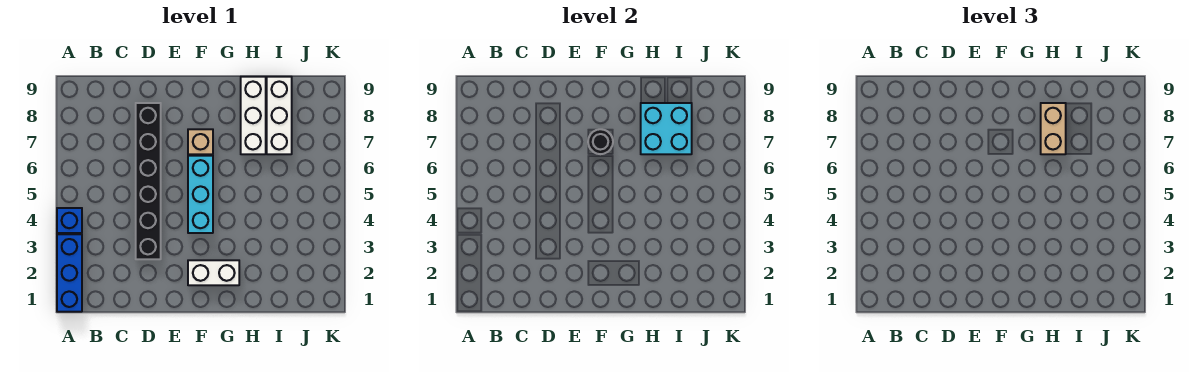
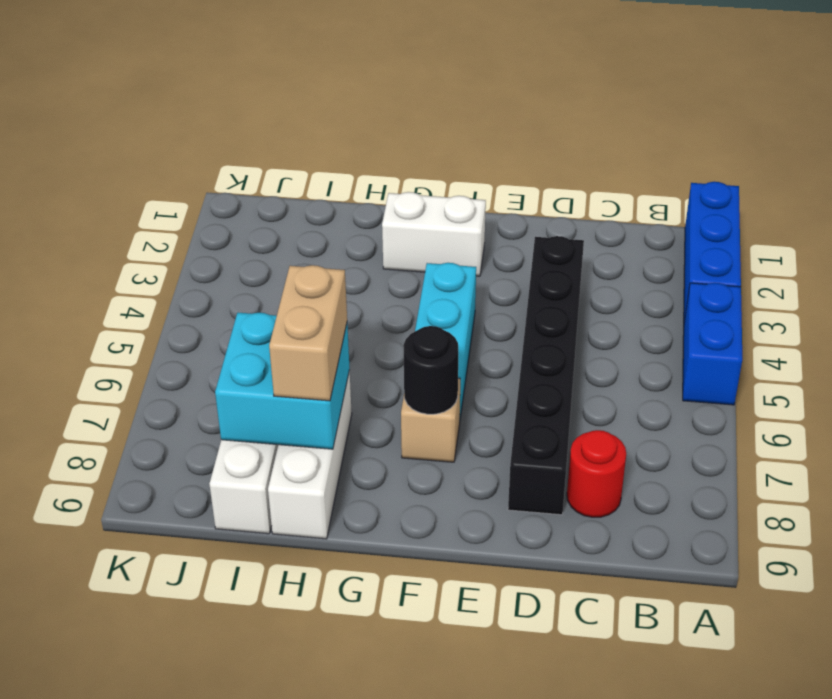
blue 1x1 brick [57,208,82,233] -> blue 1x2 brick [683,283,742,405]
none -> red 1x1 round brick [567,430,626,517]

